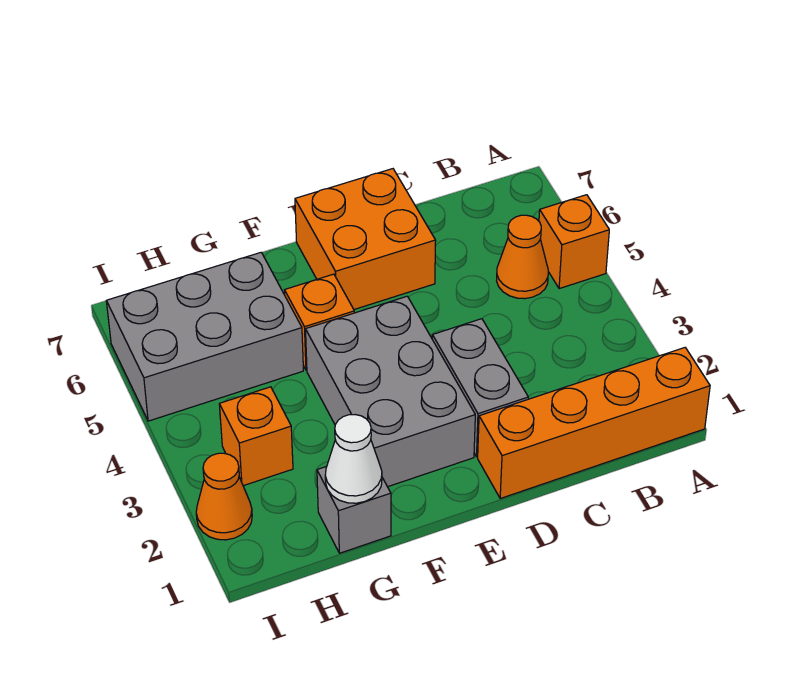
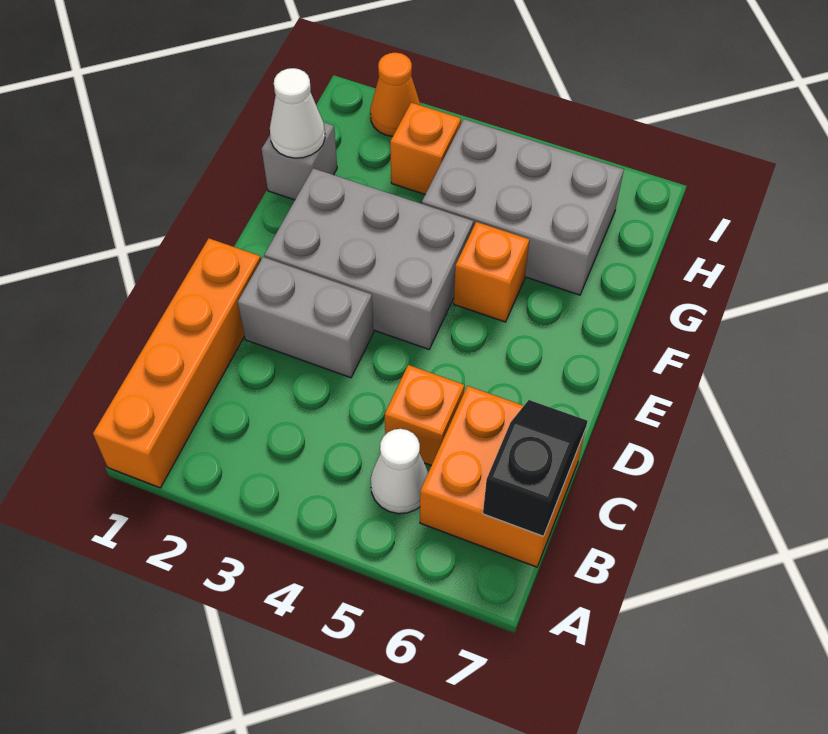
orange 1x1 brick [539,195,609,289] -> orange 1x1 brick moved to [385,365,464,466]
orange 1x1 cone [497,215,548,299] -> white 1x1 cone [371,429,428,514]
none -> black 1x2 slope [483,400,588,536]
orange 2x2 brick [295,169,436,309] -> orange 2x2 brick moved to [420,386,586,567]
grey 2x3 brick [106,252,303,421] -> grey 2x3 brick turned to [422,119,624,295]

